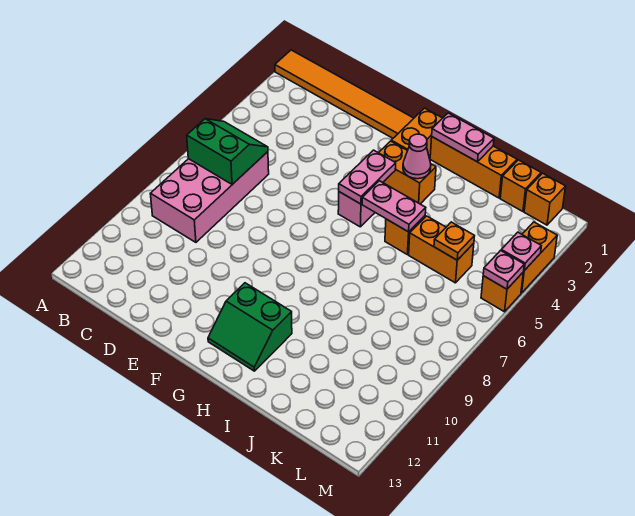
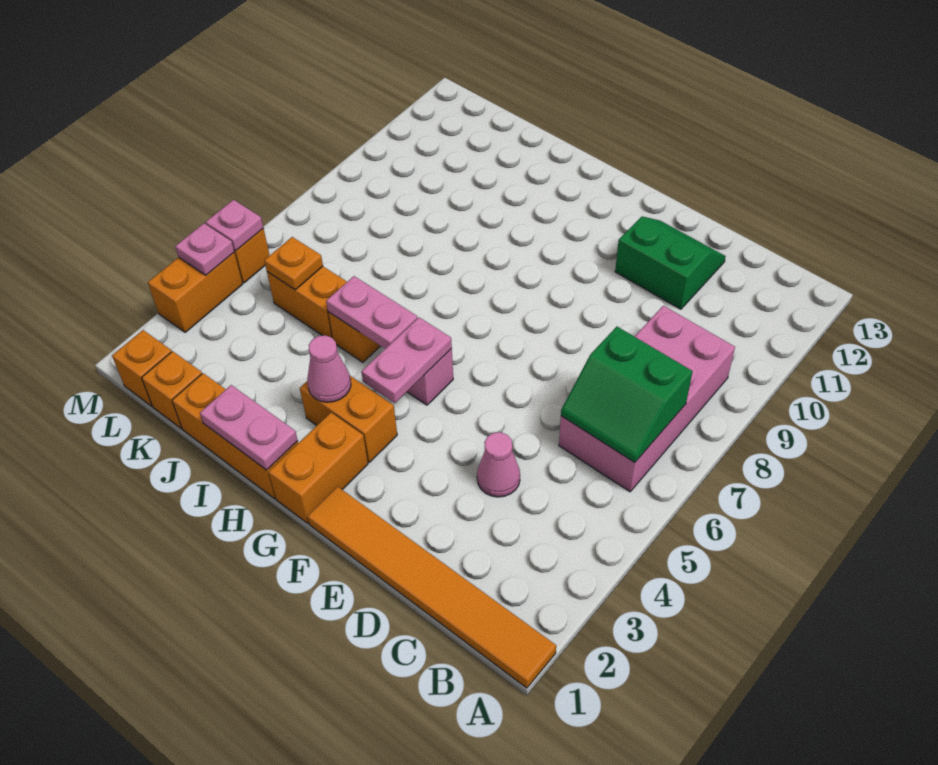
none -> pink 1x1 cone [477,432,520,497]
green 2x2 slope [208,283,292,371] -> green 2x2 slope moved to [615,217,726,309]

